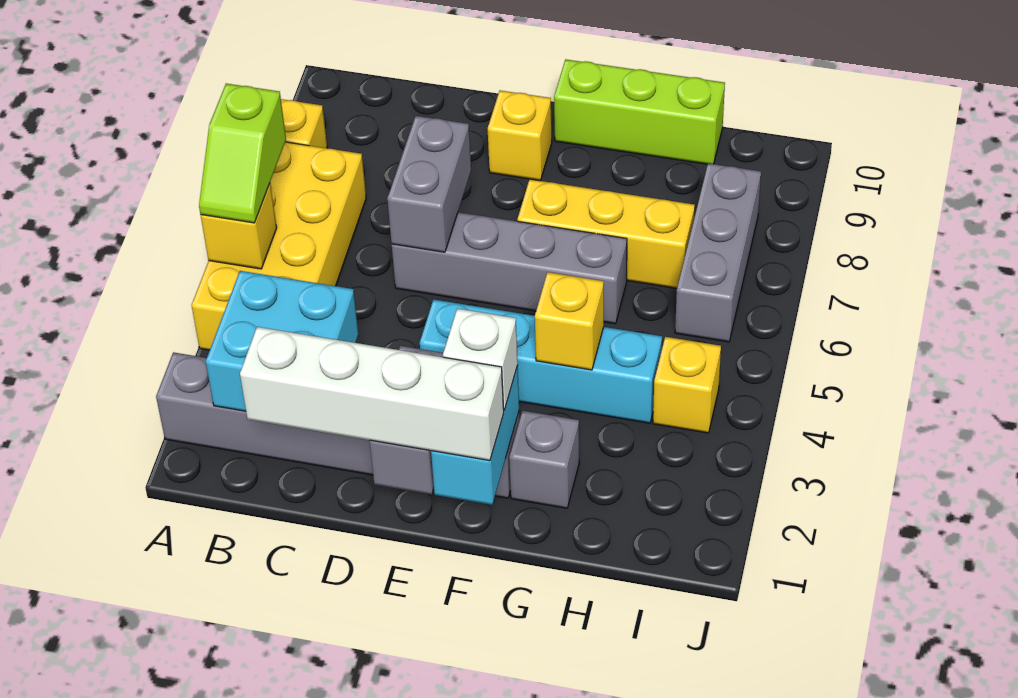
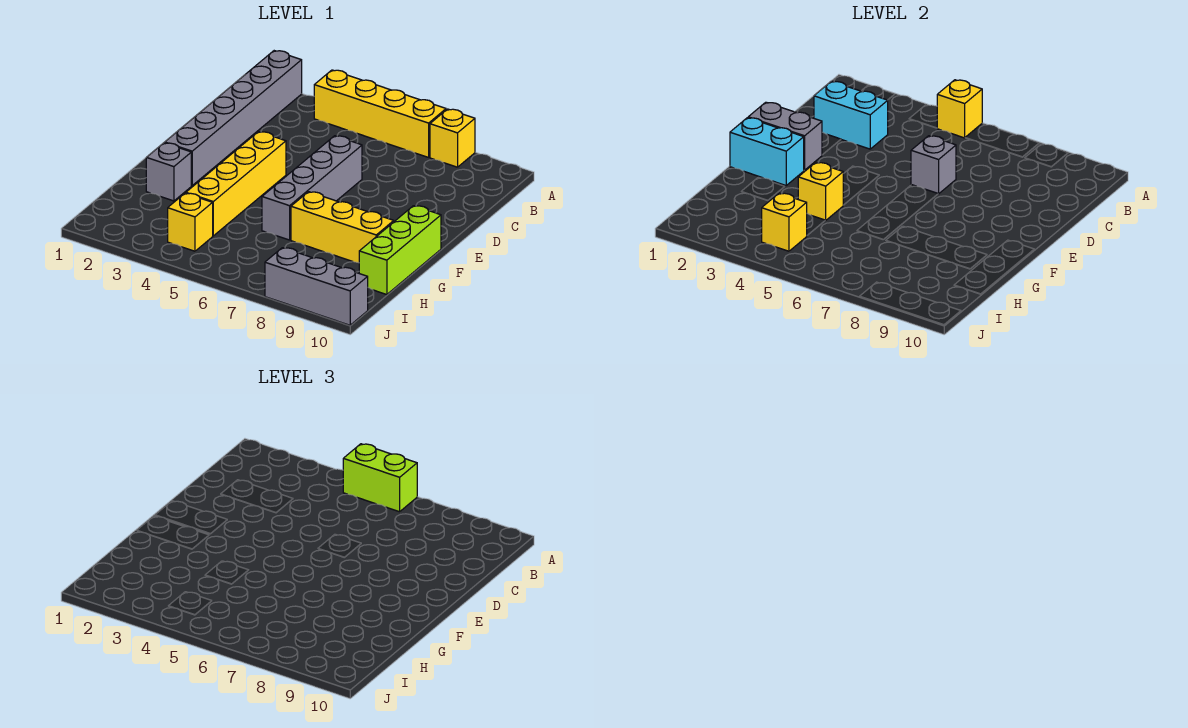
yellow 2x4 brick [192,142,366,350] -> yellow 1x4 brick [314,70,446,157]
lime 1x2 slope [199,83,286,223] -> lime 1x2 brick [343,444,417,512]
cyan 2x2 brick [206,271,358,411] -> cyan 1x2 brick [814,81,888,149]
white 1x4 brick [240,327,504,461] -> none
grey 1x2 brick [387,116,471,252] -> grey 1x1 brick [911,136,956,194]
cyan 1x4 brick [420,299,662,423] -> yellow 1x4 brick [186,132,286,236]
yellow 1x1 brick [488,90,552,181] -> yellow 1x1 brick moved to [762,193,807,251]
white 1x1 brick [443,308,518,410] -> none
yellow 1x3 brick [517,179,695,288] -> yellow 1x3 brick turned to [291,192,394,263]
grey 1x3 brick [675,163,761,342] -> grey 1x3 brick moved to [265,248,368,325]

